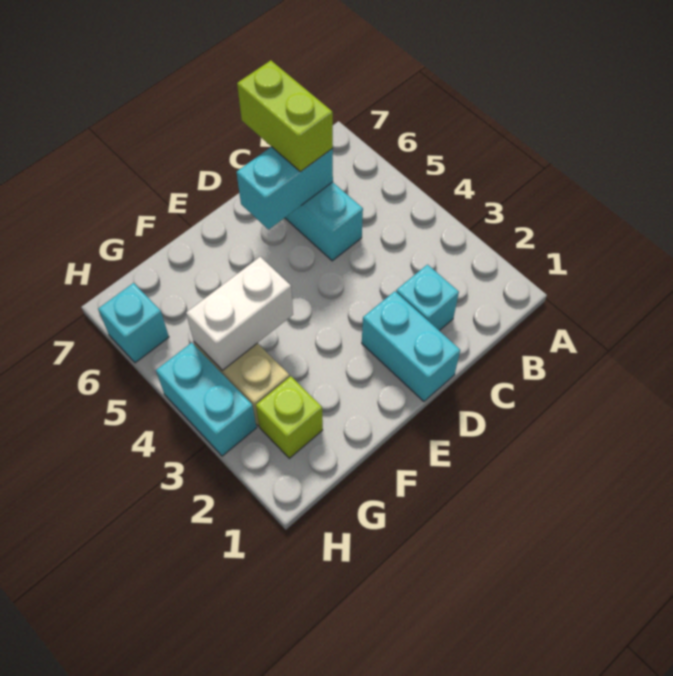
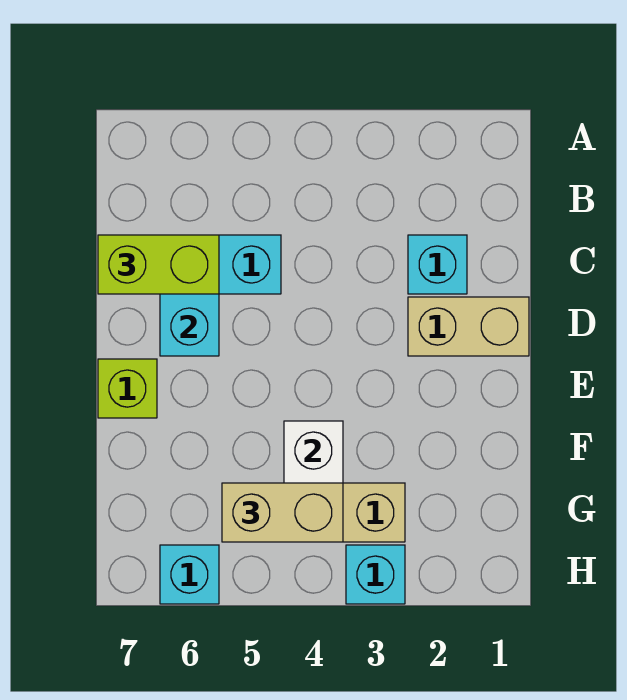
cyan 1x2 brick [362,291,460,401] -> tan 1x2 brick [408,297,529,356]
lime 1x1 brick [256,376,323,458] -> lime 1x1 brick moved to [98,359,157,418]
none -> tan 1x2 brick [222,483,343,542]
cyan 1x2 brick [156,343,256,456] -> cyan 1x1 brick [346,545,405,604]

